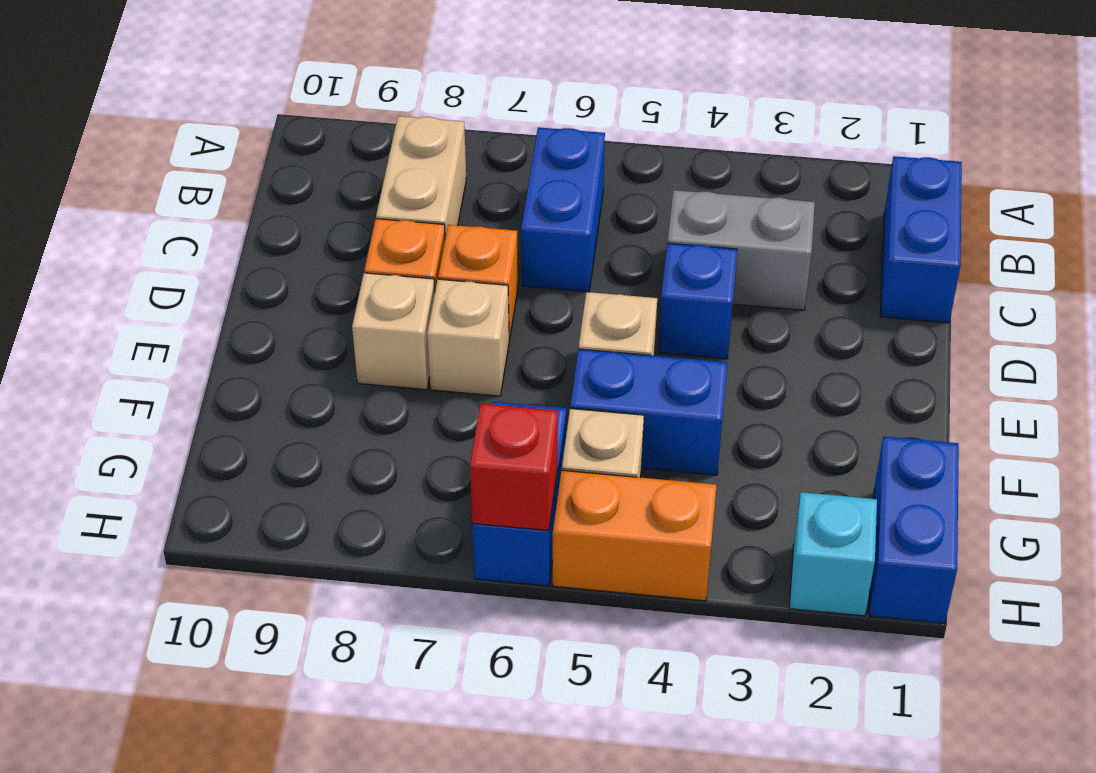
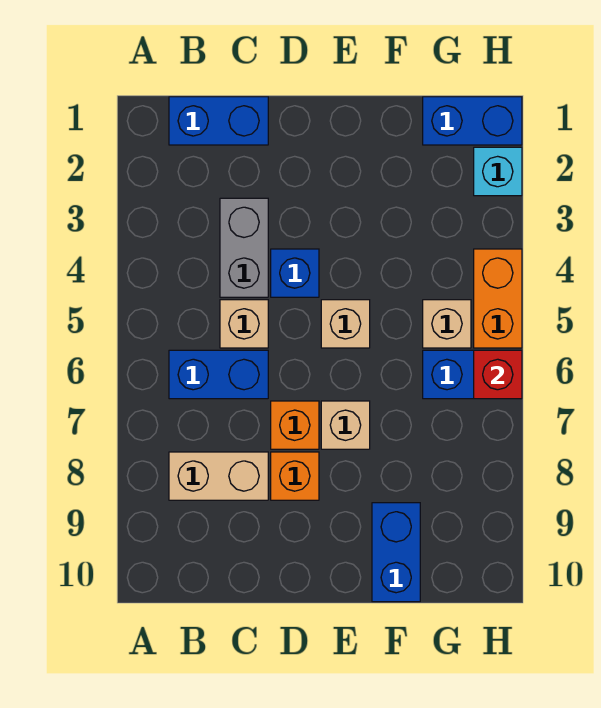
tan 1x1 brick [352,273,435,390] -> tan 1x1 brick moved to [220,300,268,348]
blue 1x2 brick [570,349,727,475] -> blue 1x2 brick moved to [372,503,420,602]

